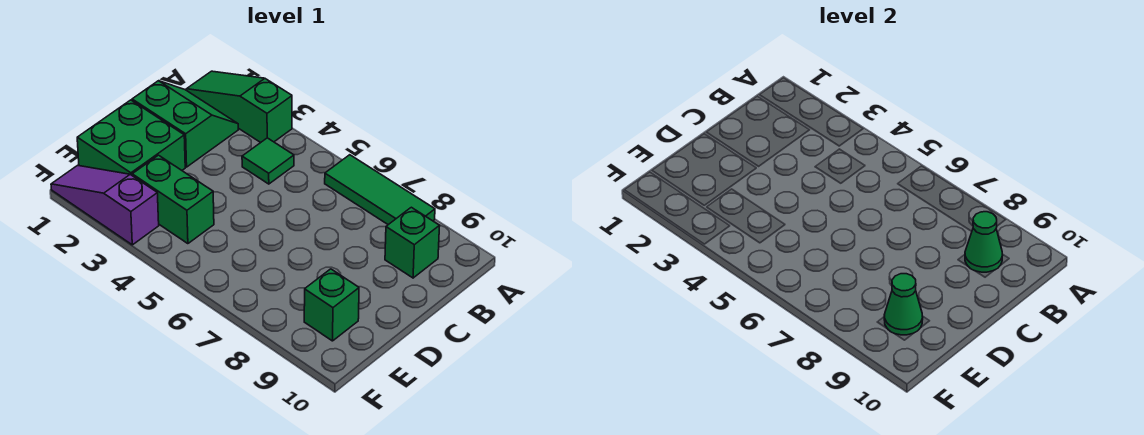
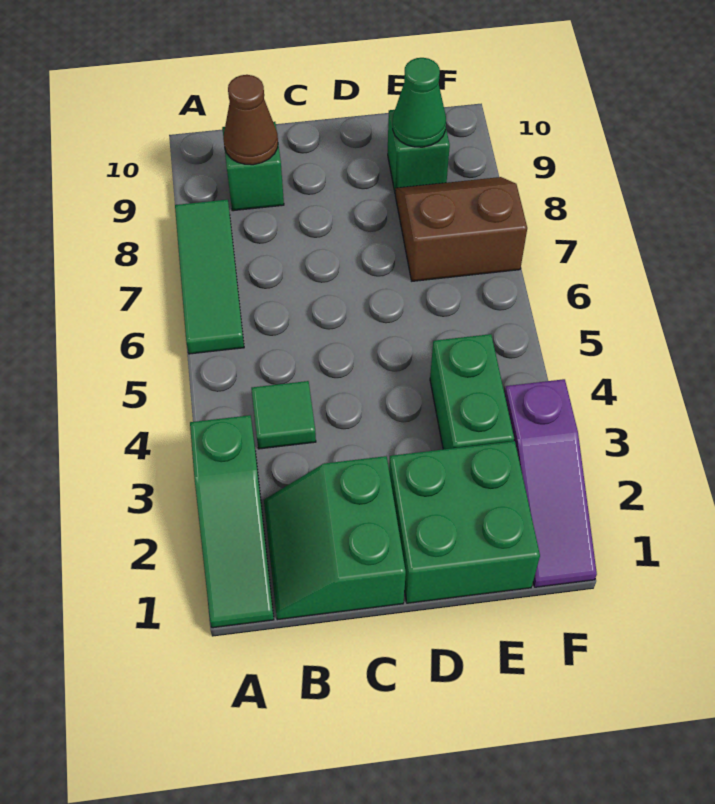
green 1x1 cone [965,212,1002,272] -> brown 1x1 cone [223,75,278,165]
none -> brown 2x2 slope [395,177,527,281]

